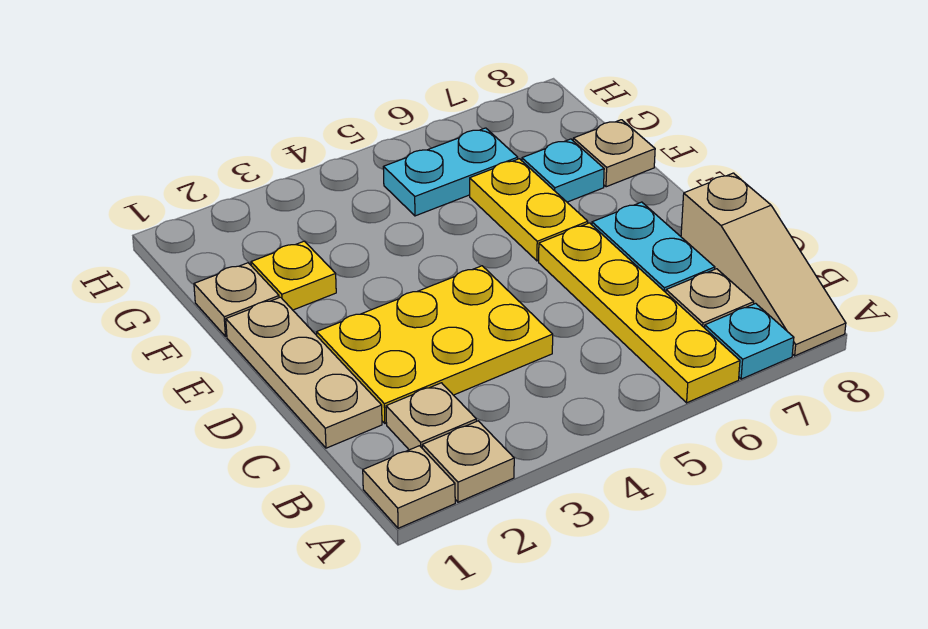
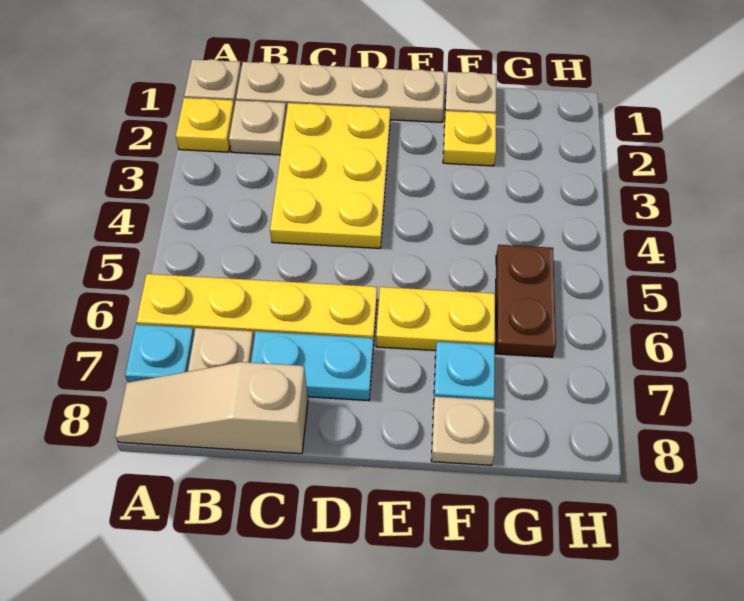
tan 1x1 plate [422,421,514,502] -> yellow 1x1 plate [176,98,234,152]
tan 1x3 plate [226,297,382,448] -> tan 1x4 plate [236,62,445,122]
cyan 1x2 plate [383,128,518,216] -> brown 1x2 plate [495,245,556,357]

